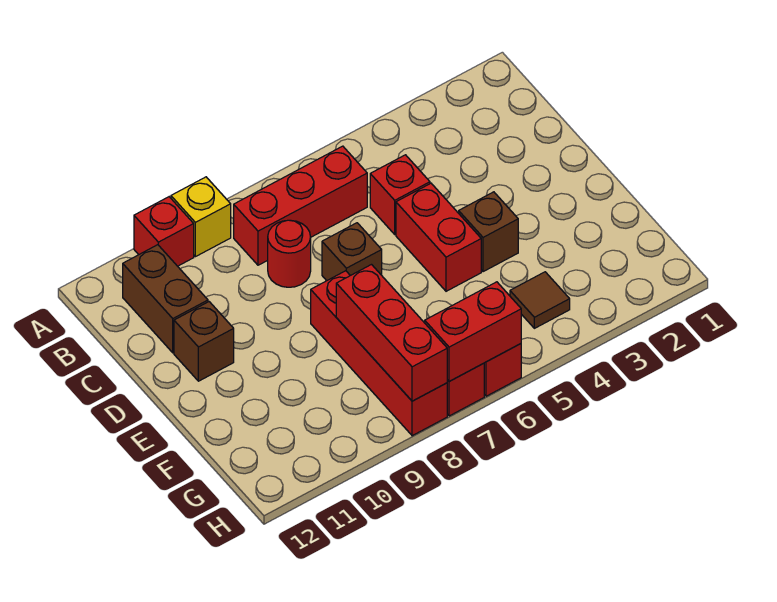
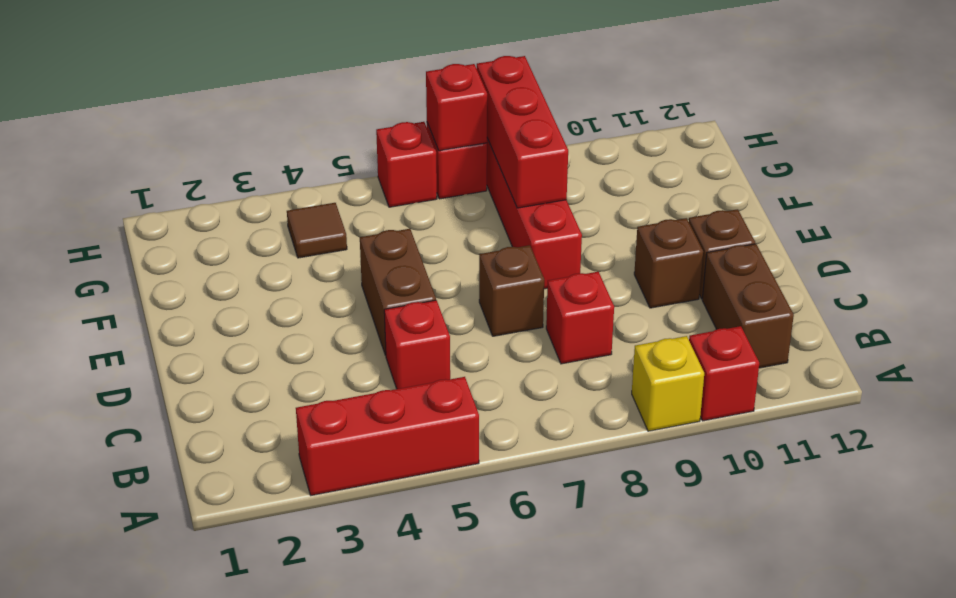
red 1x3 brick [234,146,367,265] -> red 1x3 brick moved to [296,377,479,495]
red 1x1 round brick [268,220,311,287] -> red 1x1 brick [546,272,614,364]
red 1x2 brick [396,183,481,291] -> brown 1x2 brick [360,229,436,355]
brown 1x1 brick [459,192,518,272] -> brown 1x1 brick moved to [634,218,703,308]
red 1x2 brick [425,282,521,381] -> red 1x1 brick [426,64,487,151]

